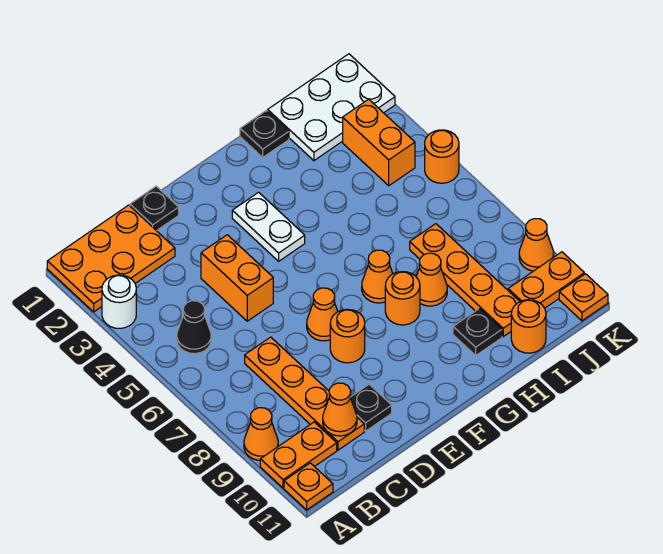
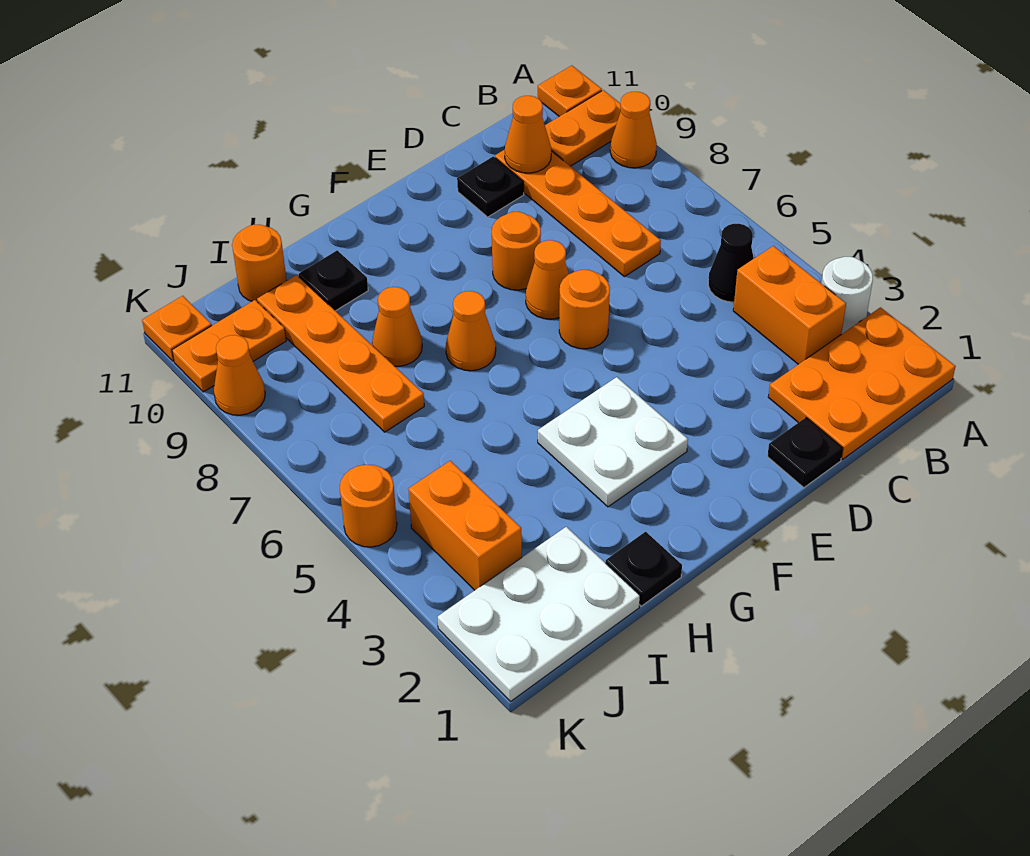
orange 1x2 brick [201,235,273,321] -> orange 1x2 brick moved to [733,246,846,364]
white 1x2 plate [232,192,305,261] -> white 2x2 plate [538,377,688,507]
orange 1x1 round brick [385,272,420,325] -> orange 1x1 round brick moved to [559,270,610,349]

